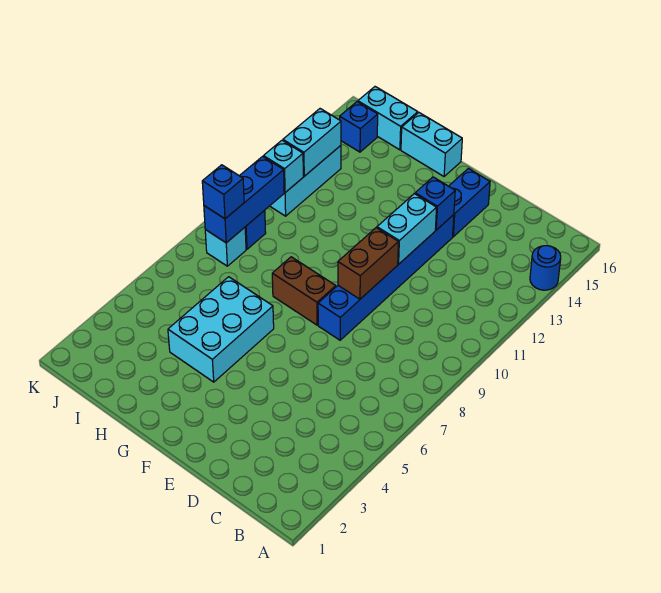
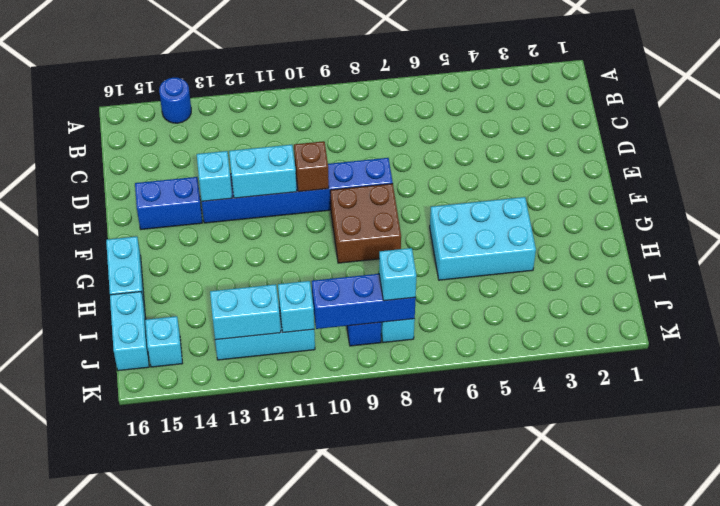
brown 1x2 brick [338,228,398,299] -> brown 1x1 brick [294,141,329,192]
blue 1x1 brick [415,177,455,230] -> cyan 1x1 brick [197,151,232,201]
brown 1x2 brick [272,257,336,325] -> brown 2x2 brick [330,184,401,263]
blue 1x1 brick [202,165,244,219] -> cyan 1x1 brick [379,248,416,301]
blue 1x1 brick [340,102,378,152] -> cyan 1x1 brick [145,316,183,367]

